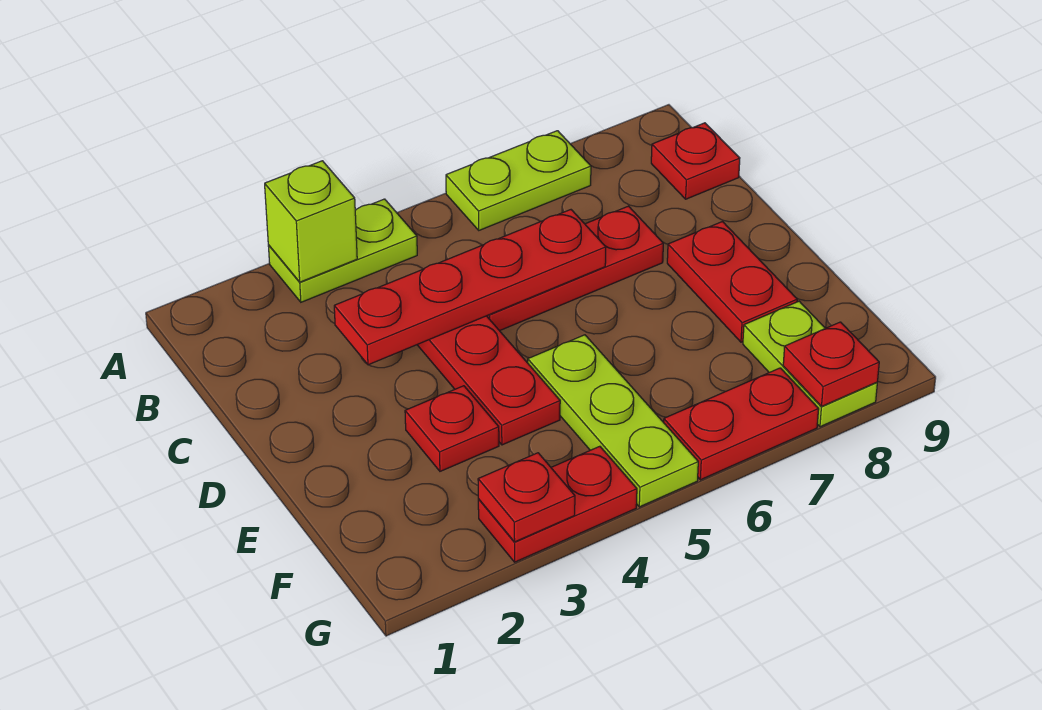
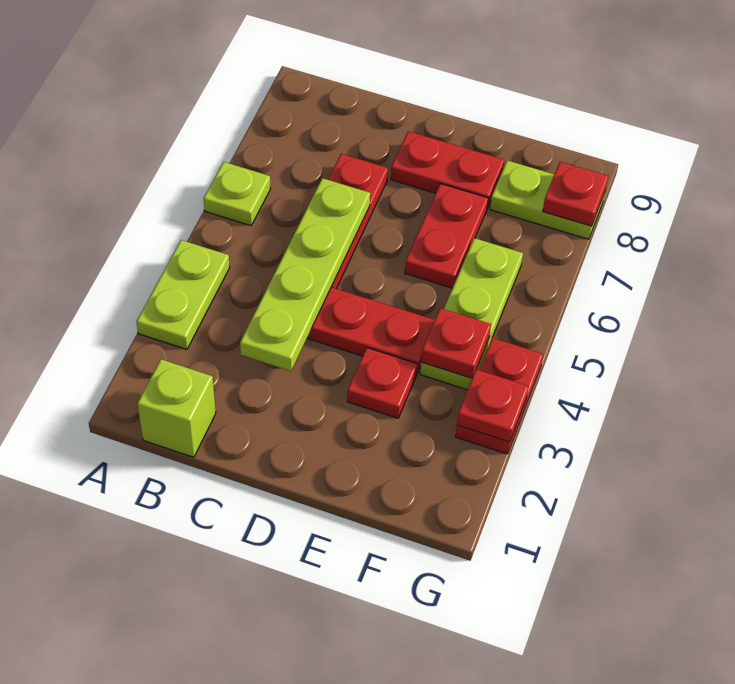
lime 1x1 brick [265,161,357,282] -> lime 1x1 brick moved to [137,359,216,457]
lime 1x2 plate [446,131,591,230] -> lime 1x1 plate [204,162,271,226]
red 1x1 plate [651,123,740,199] -> red 1x1 plate moved to [421,308,491,378]
red 1x4 plate [334,210,606,365] -> lime 1x4 plate [240,178,370,371]
lime 1x3 plate [528,335,698,507] -> lime 1x3 plate turned to [420,238,523,390]
red 1x2 plate [664,368,819,480] -> red 1x2 plate moved to [405,184,488,288]

